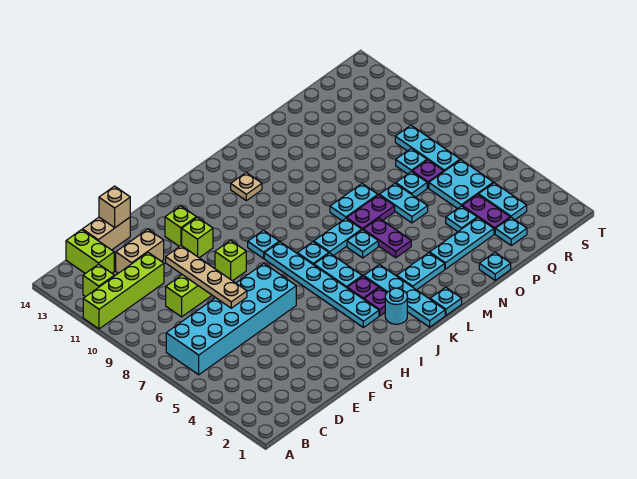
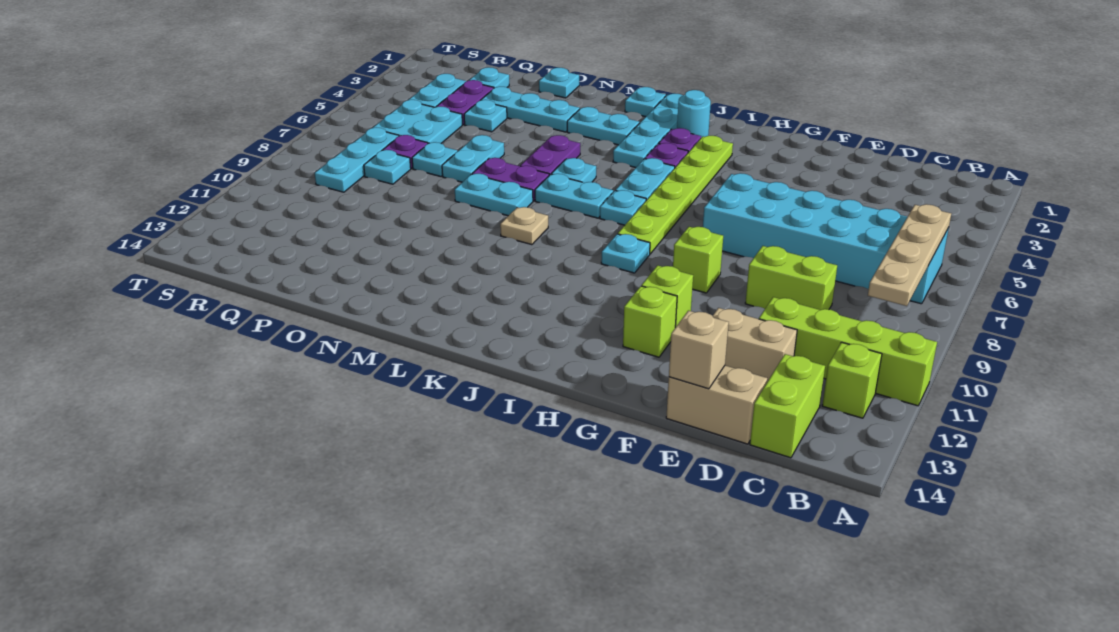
tan 1x4 plate [166,246,247,308] -> tan 1x4 plate moved to [868,204,951,306]
cyan 1x6 plate [264,242,379,327] -> lime 1x6 plate [618,136,733,254]
tan 1x1 plate [231,173,262,201] -> tan 1x1 plate moved to [500,207,548,245]

